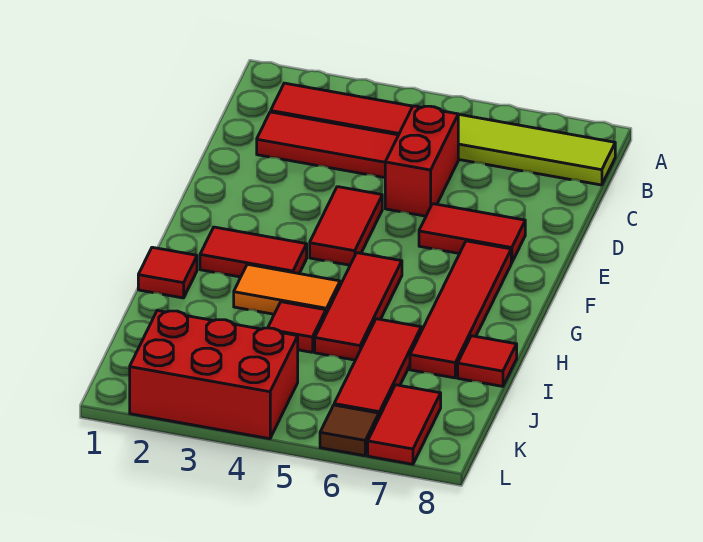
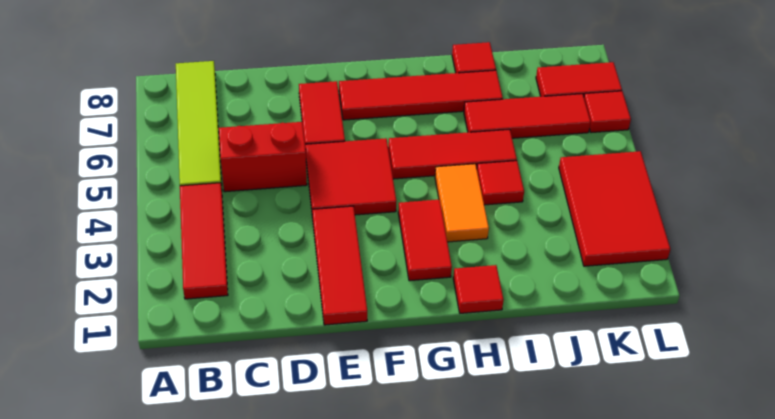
red 1x3 tile [257,112,398,178] -> red 1x3 tile moved to [312,206,367,325]
red 1x2 tile [310,187,382,265] -> red 2x2 tile [305,138,396,218]
red 2x3 brick [130,311,298,439] -> red 2x3 tile [559,151,670,266]
brown 1x1 tile [320,405,379,456] -> red 1x1 tile [584,91,631,133]

